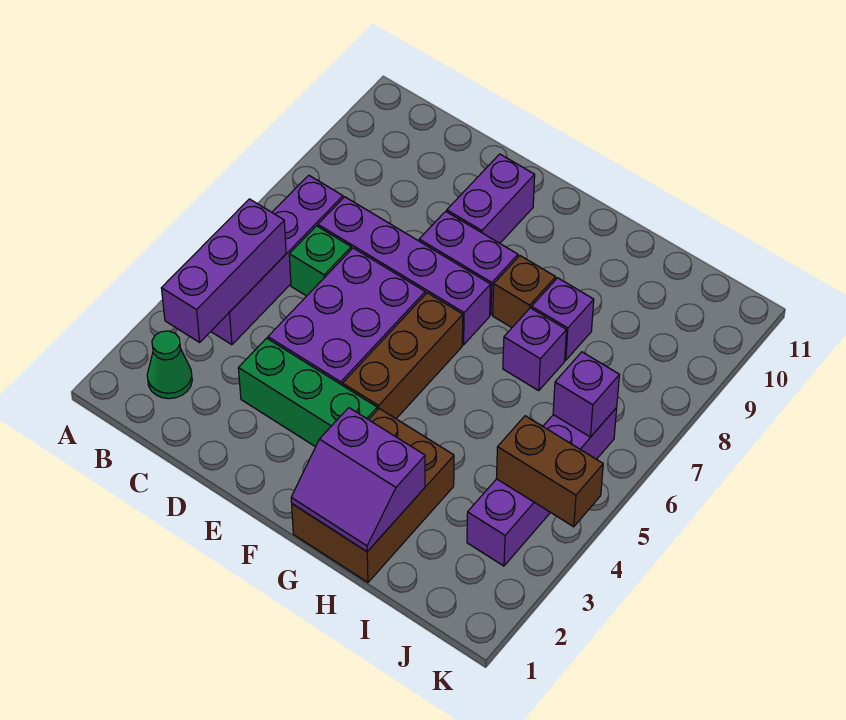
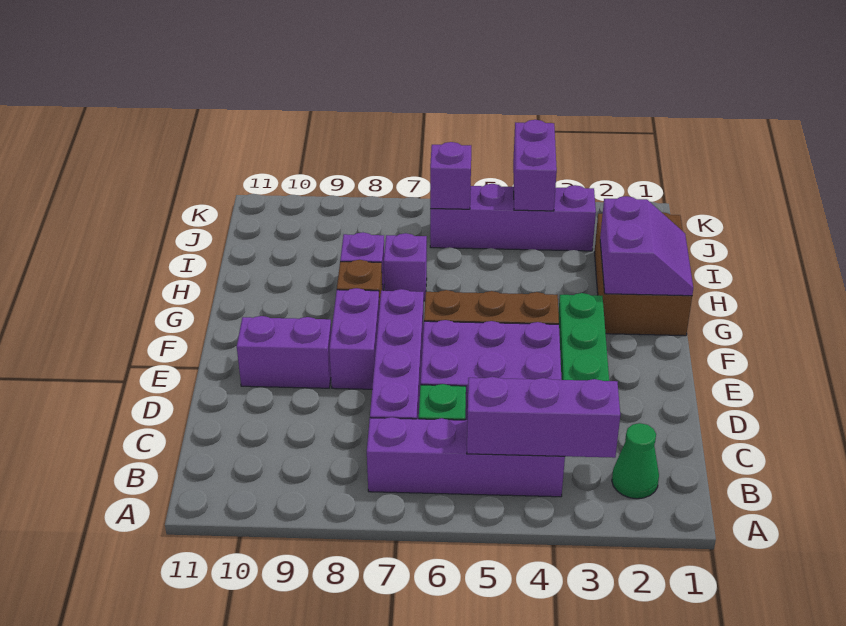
brown 2x3 brick [292,409,454,582] -> brown 2x3 brick turned to [594,212,692,336]
brown 1x2 brick [496,416,603,527] -> purple 1x2 brick [513,120,557,211]

